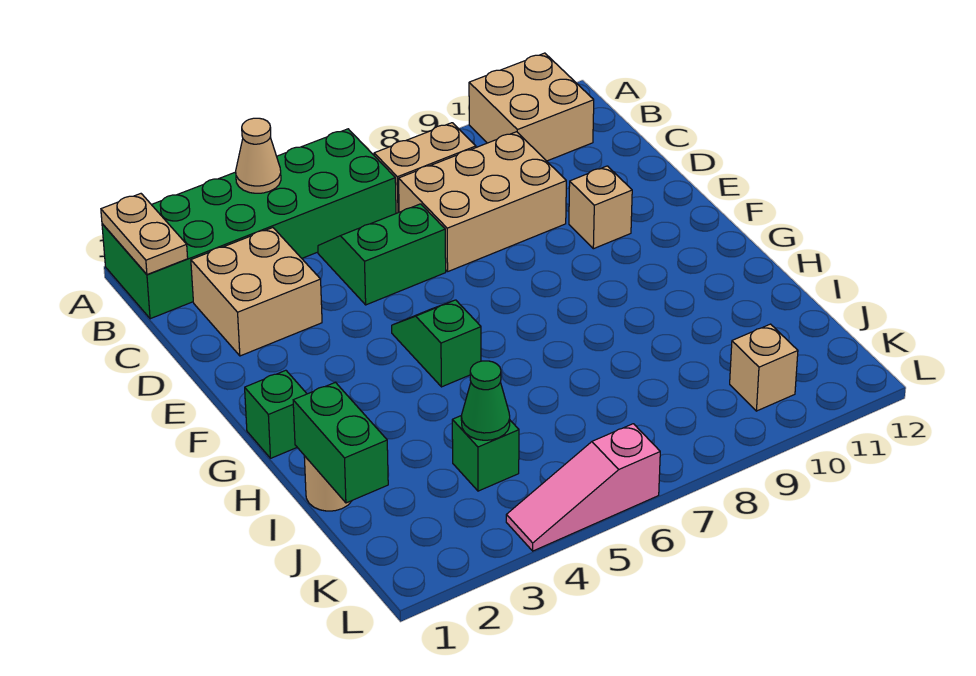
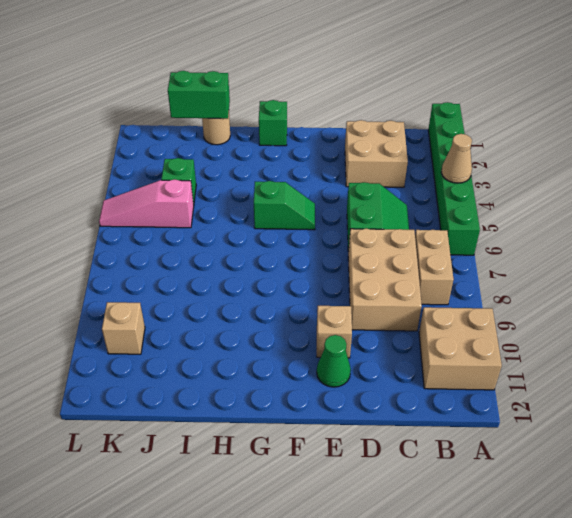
green 2x6 brick [102,129,396,319] -> green 1x6 brick [428,102,480,255]
tan 1x2 plate [101,194,188,275] -> none
green 1x1 cone [461,361,510,440] -> green 1x1 cone moved to [317,335,351,387]
pink 1x3 slope [506,424,660,551] -> pink 1x3 slope turned to [99,179,194,228]

